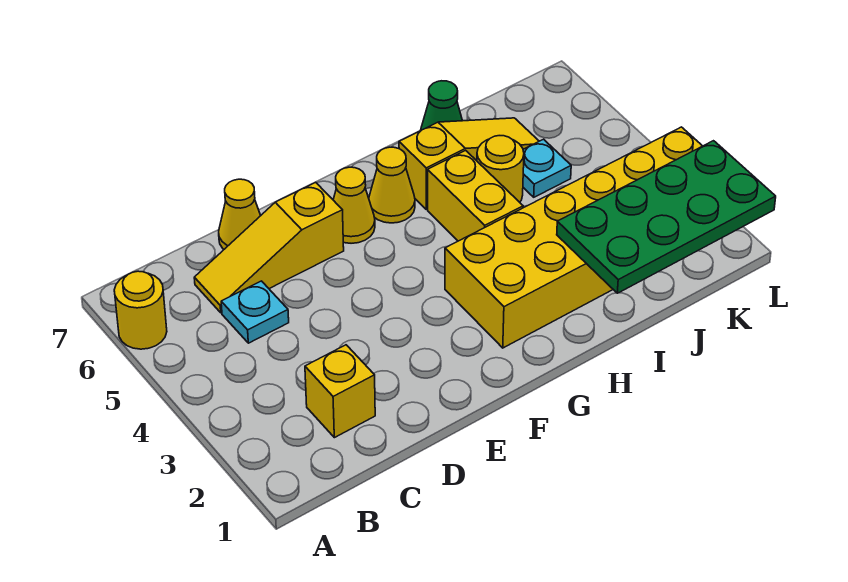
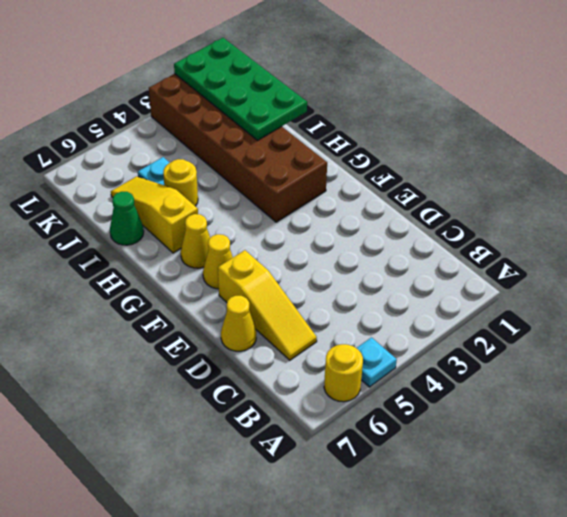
yellow 1x1 brick [305,345,375,438] -> none
cyan 1x1 plate [221,281,289,343] -> cyan 1x1 plate moved to [357,337,397,387]
yellow 2x6 brick [445,127,702,348] -> brown 2x6 brick [149,74,327,222]
yellow 1x2 brick [428,150,523,241] -> none

